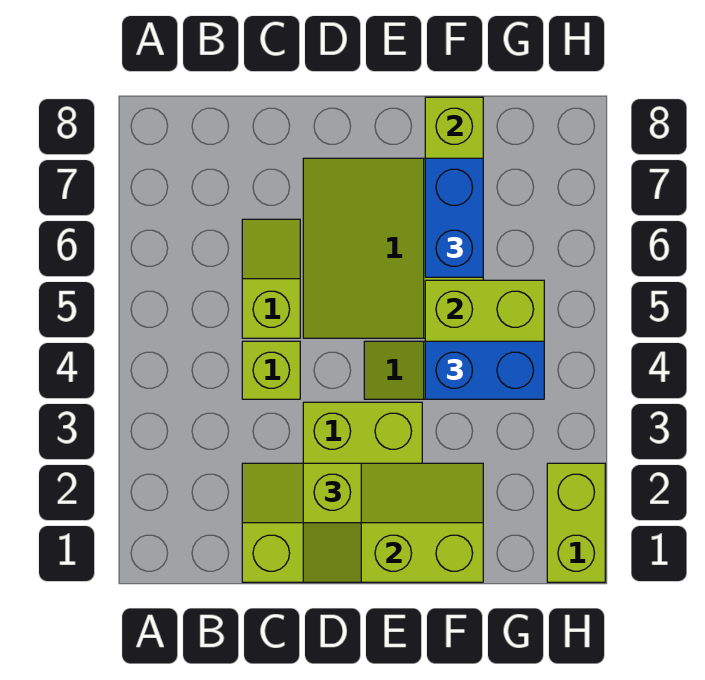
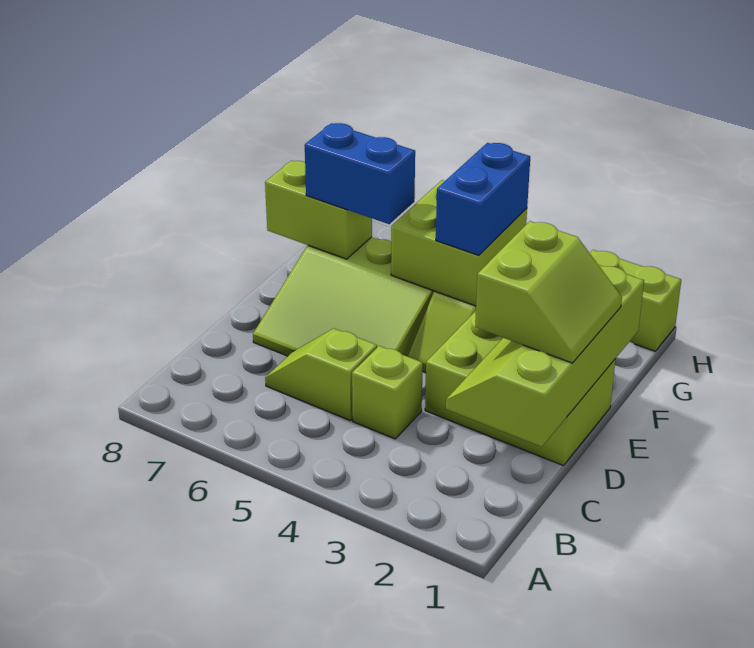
lime 1x2 slope [303,463,361,582] -> lime 2x2 slope [475,221,622,363]

